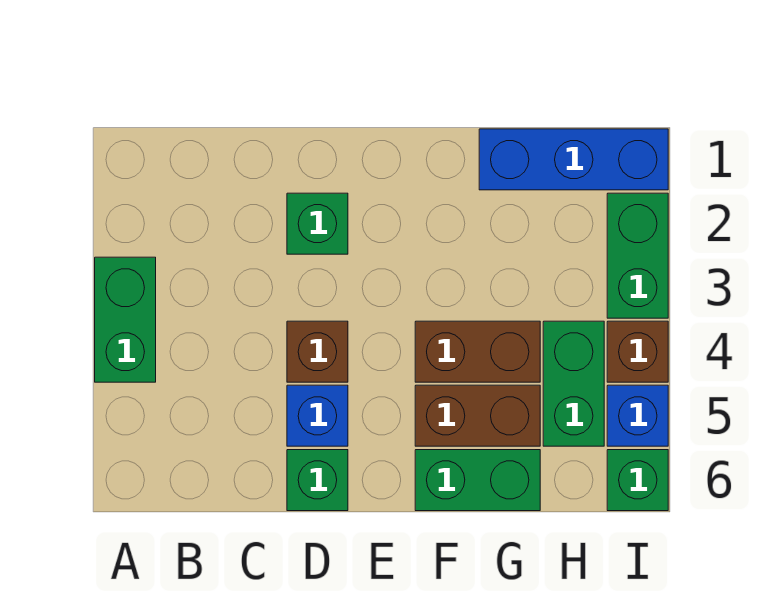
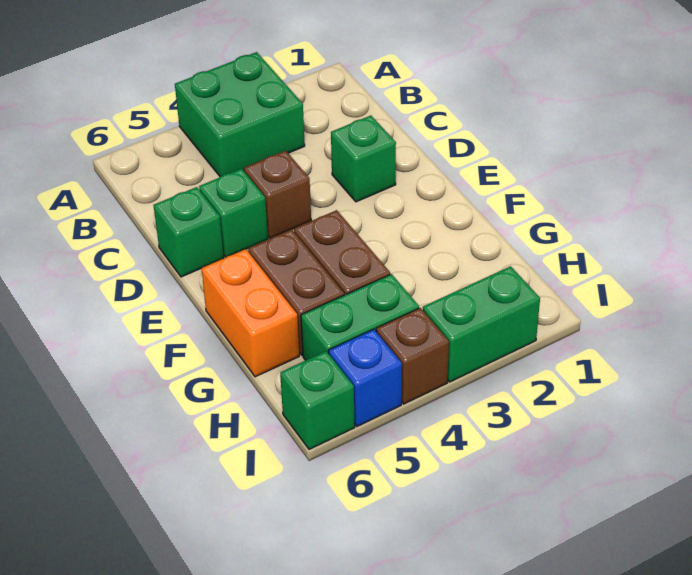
green 1x2 brick [95,257,156,382] -> green 2x2 brick [175,52,305,177]
blue 1x1 brick [287,385,348,446] -> green 1x1 brick [199,169,268,257]
green 1x2 brick [415,450,540,511] -> orange 1x2 brick [201,249,299,377]
blue 1x3 brick [479,129,668,190] -> none

